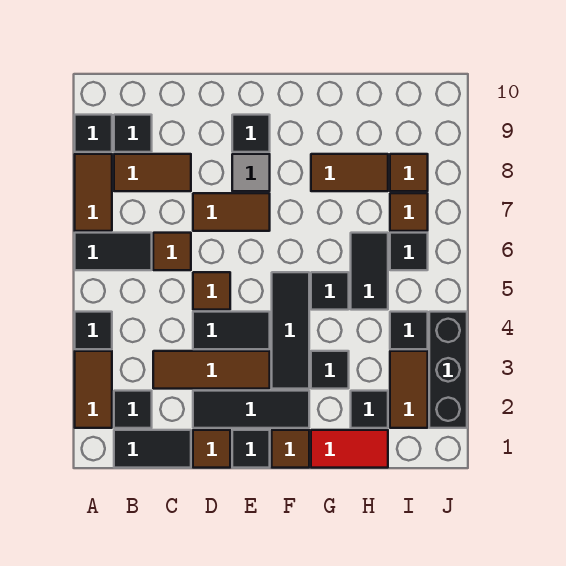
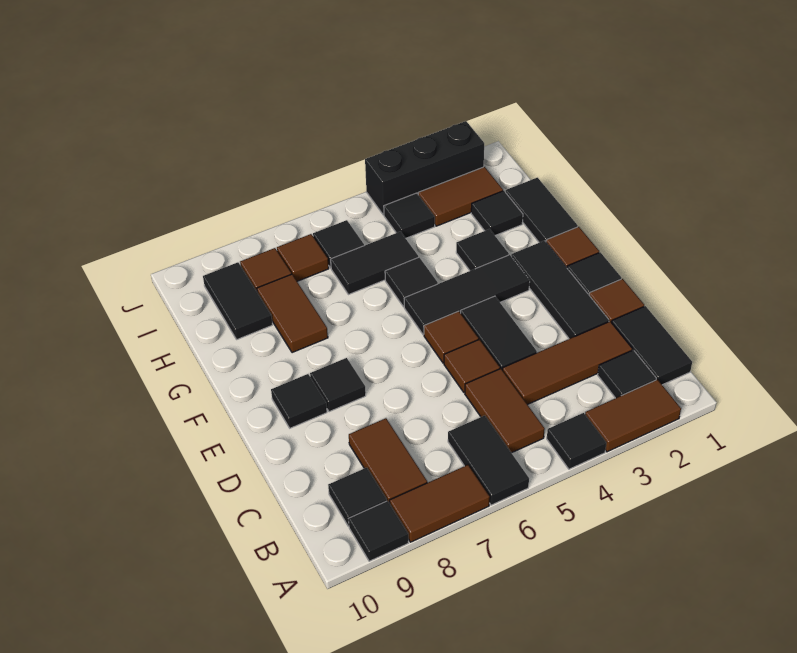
brown 1x3 tile [153,351,270,389] -> brown 1x3 tile turned to [503,322,632,405]
brown 1x1 tile [153,233,191,270] -> brown 1x1 tile moved to [424,311,478,363]
brown 1x2 tile [193,193,270,231] -> brown 1x2 tile moved to [465,369,545,453]
grey 1x1 tile [232,154,270,191] -> black 1x1 tile [310,358,366,412]
red 1x2 tile [311,430,388,468] -> black 1x2 tile [506,178,578,243]
none -> black 1x2 tile [203,262,273,340]

